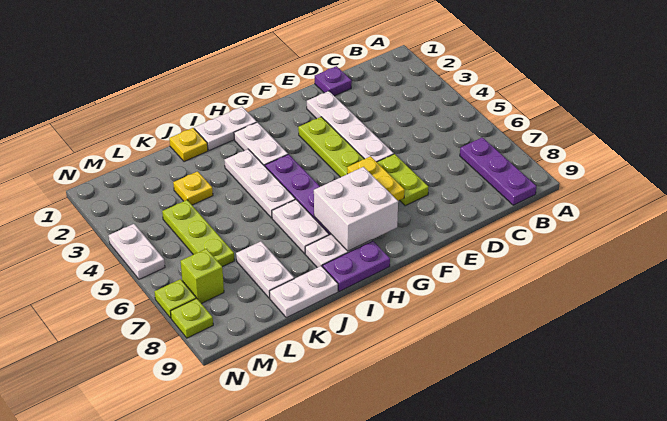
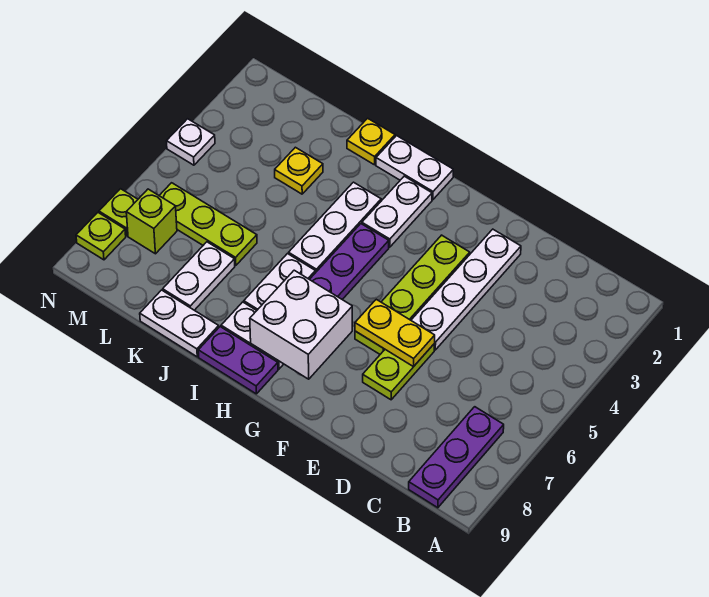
purple 1x1 plate [315,66,352,96] -> none
yellow 1x2 plate [347,156,405,201] -> yellow 1x2 plate turned to [355,299,435,367]
lime 1x3 plate [162,200,234,267] -> lime 1x3 plate turned to [159,183,257,266]
white 1x2 plate [109,224,165,279] -> white 1x1 plate [167,119,215,165]

